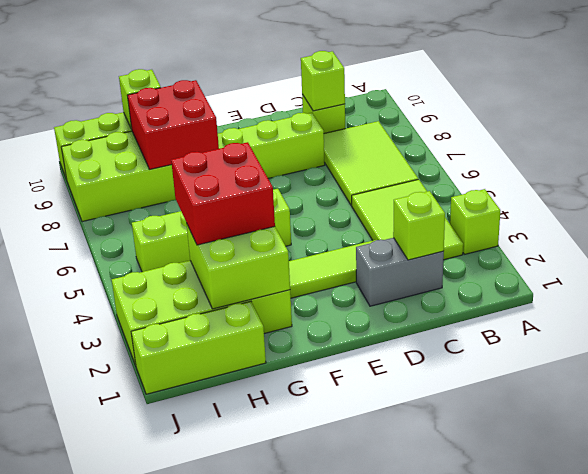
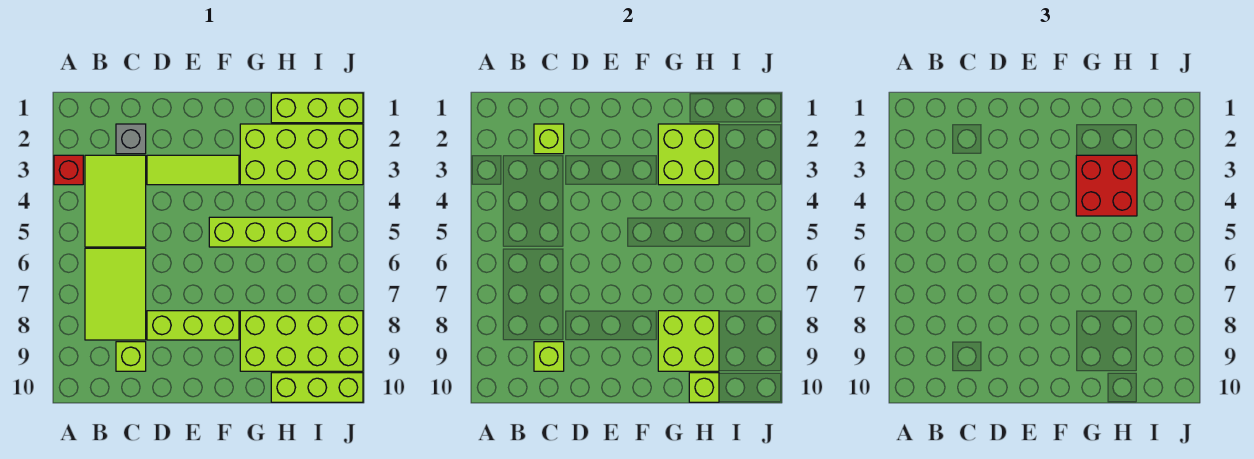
lime 1x1 brick [450,189,500,254] -> red 1x1 brick [54,155,83,185]
grey 1x2 brick [356,238,444,306] -> grey 1x1 brick [116,124,146,154]
red 2x2 brick [127,80,219,169] -> lime 2x2 brick [658,311,719,371]

